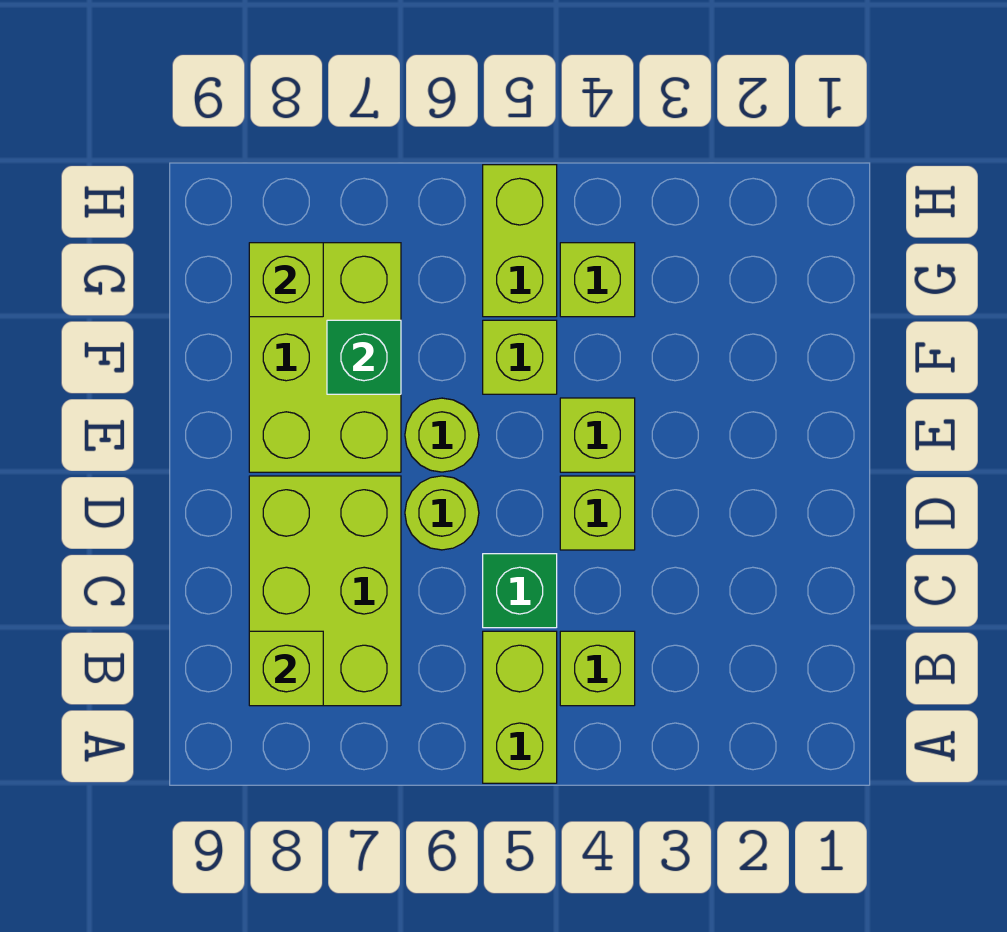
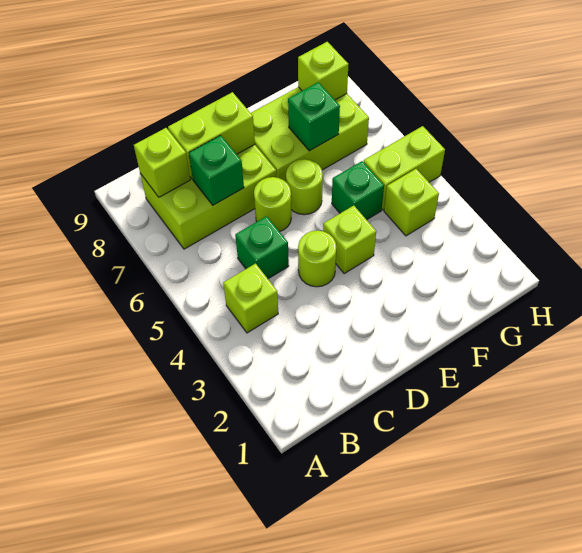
lime 1x2 brick [483,631,557,783] -> lime 1x2 brick moved to [168,92,255,179]
none -> green 1x1 brick [189,135,244,205]
lime 1x1 brick [560,476,635,550] -> lime 1x1 round brick [298,231,336,287]
lime 1x1 brick [483,320,557,394] -> green 1x1 brick [332,161,384,220]

